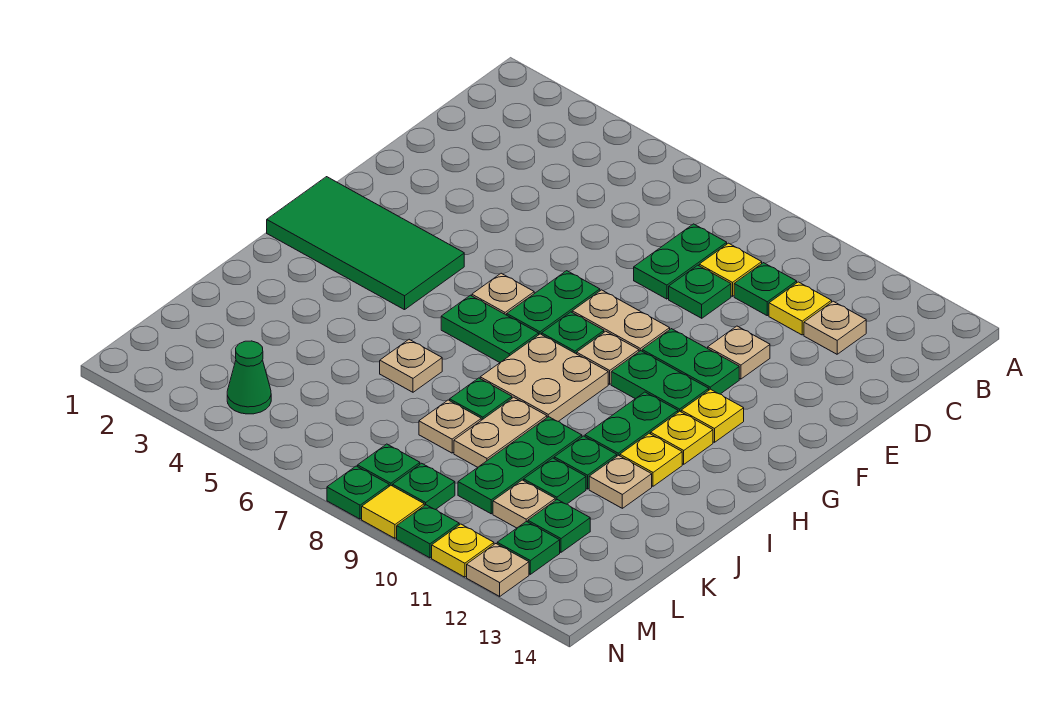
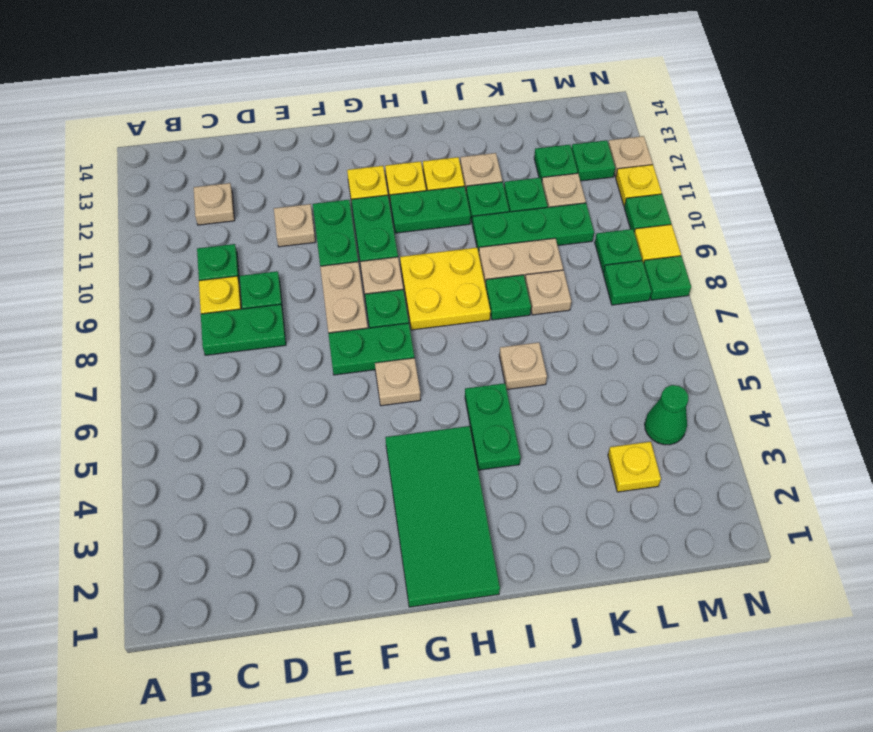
yellow 1x1 plate [769,282,832,335] -> yellow 1x1 plate moved to [608,442,661,492]
green 1x2 plate [441,295,539,362] -> green 1x2 plate moved to [465,383,521,470]
tan 2x2 plate [480,334,608,421] -> yellow 2x2 plate [400,248,491,330]

